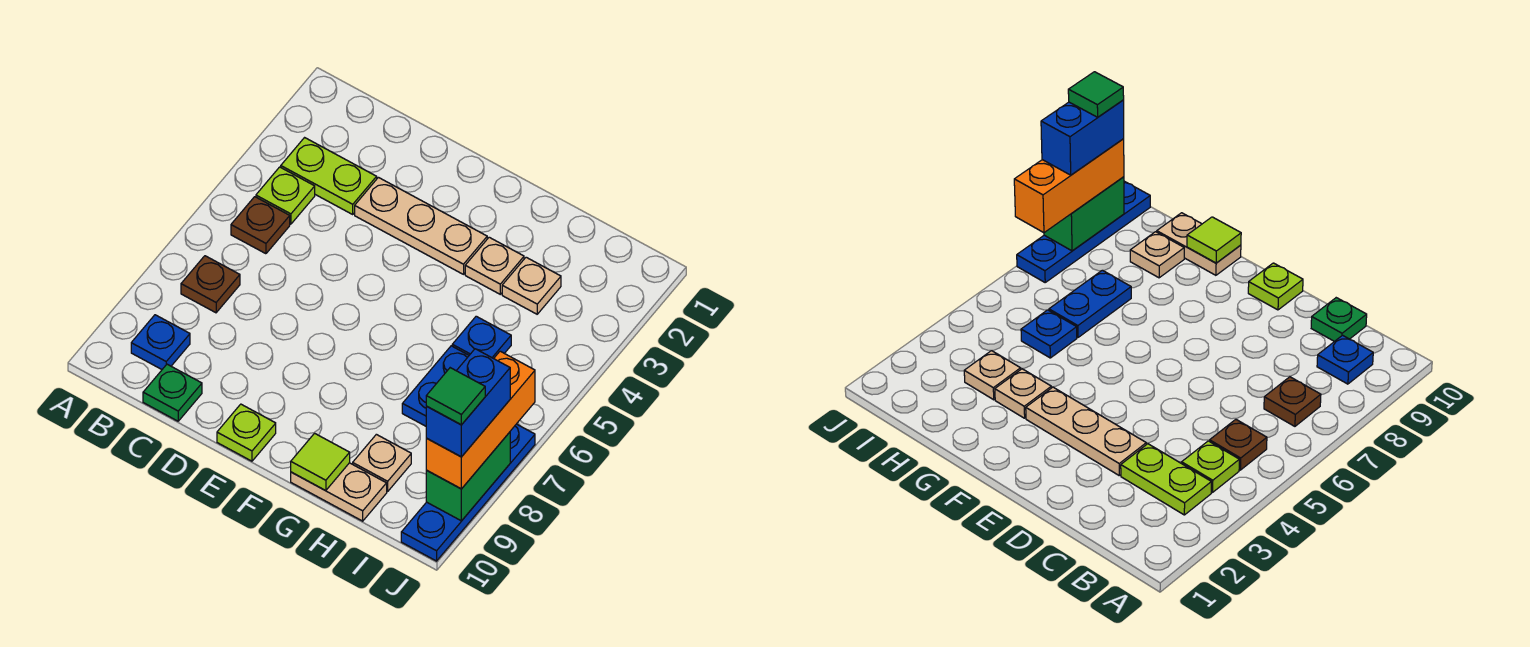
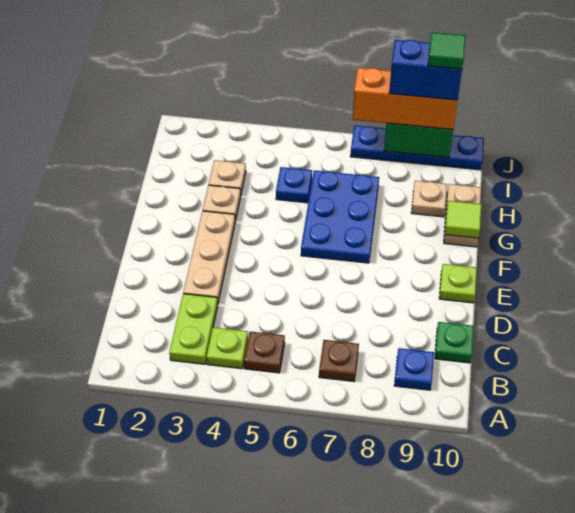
blue 1x2 plate [402,346,469,426] -> blue 2x3 plate [301,170,379,263]

